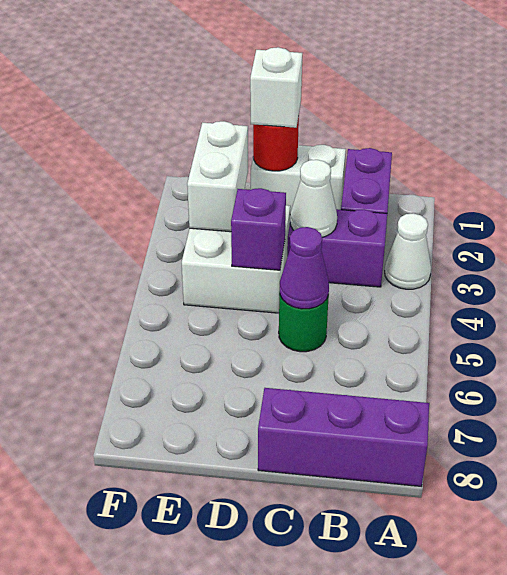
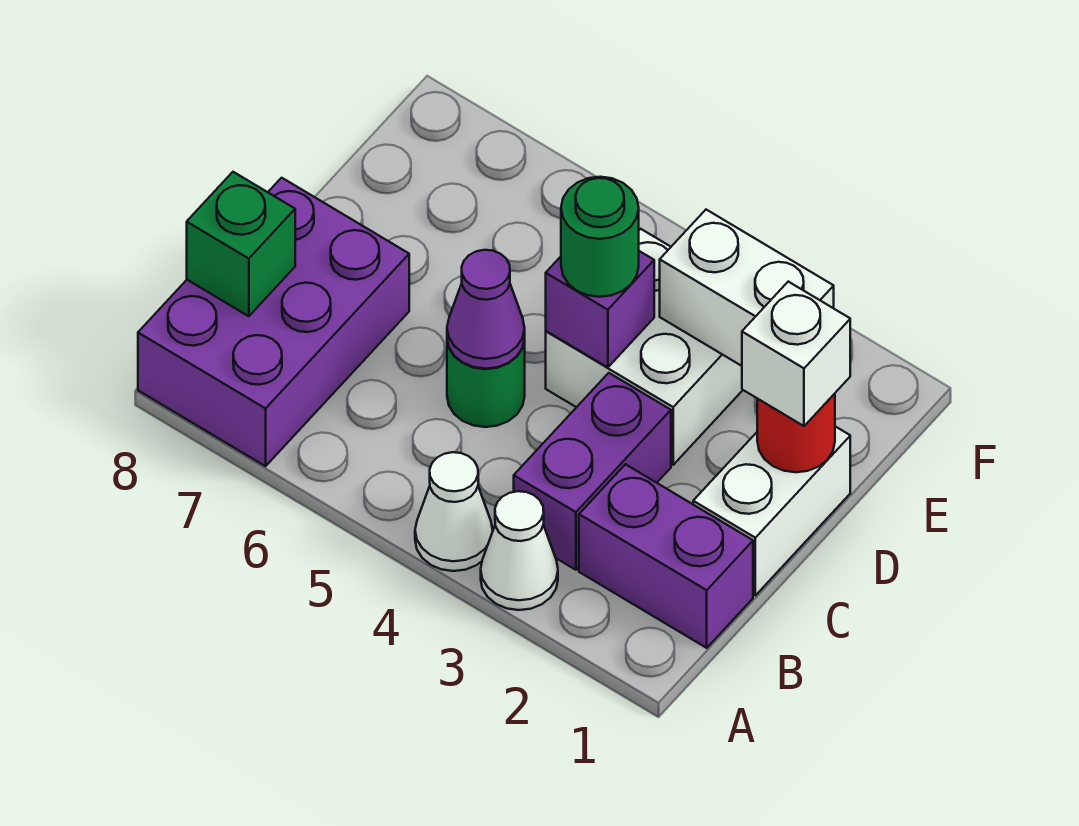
purple 1x3 brick [258,388,429,486] -> purple 2x3 brick [138,178,409,466]
none -> green 1x1 brick [187,172,295,316]
white 1x1 cone [290,160,337,237] -> white 1x1 cone moved to [415,452,493,571]
none -> green 1x1 round brick [561,177,639,297]

